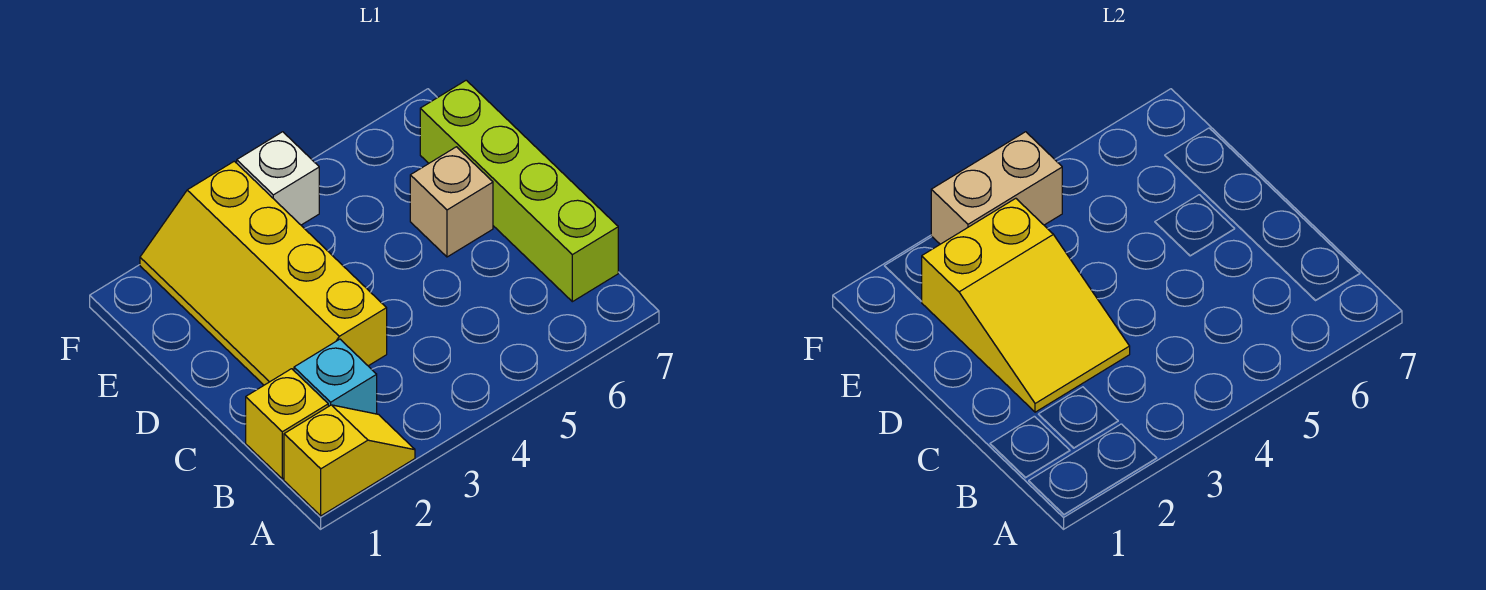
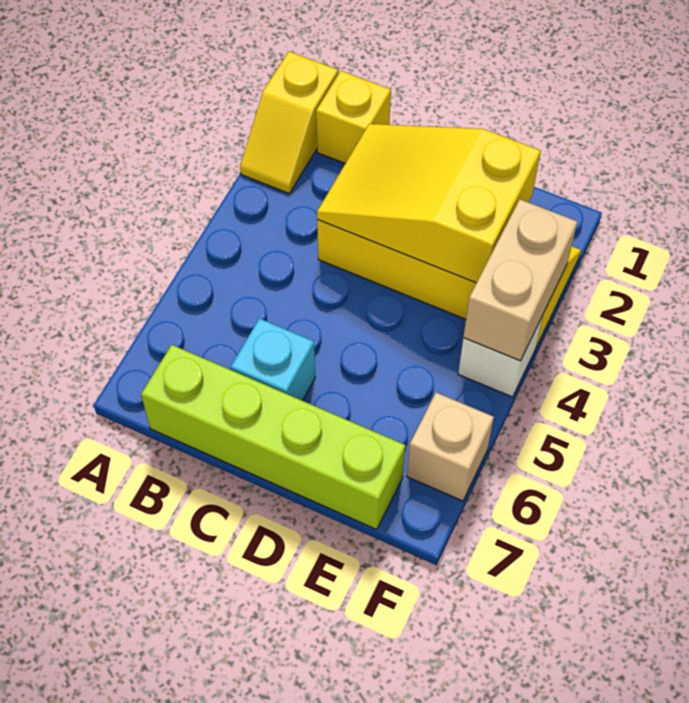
cyan 1x1 brick [294,339,377,414] -> cyan 1x1 brick moved to [231,318,315,401]
tan 1x1 brick [410,147,493,257] -> tan 1x1 brick moved to [407,393,494,501]

